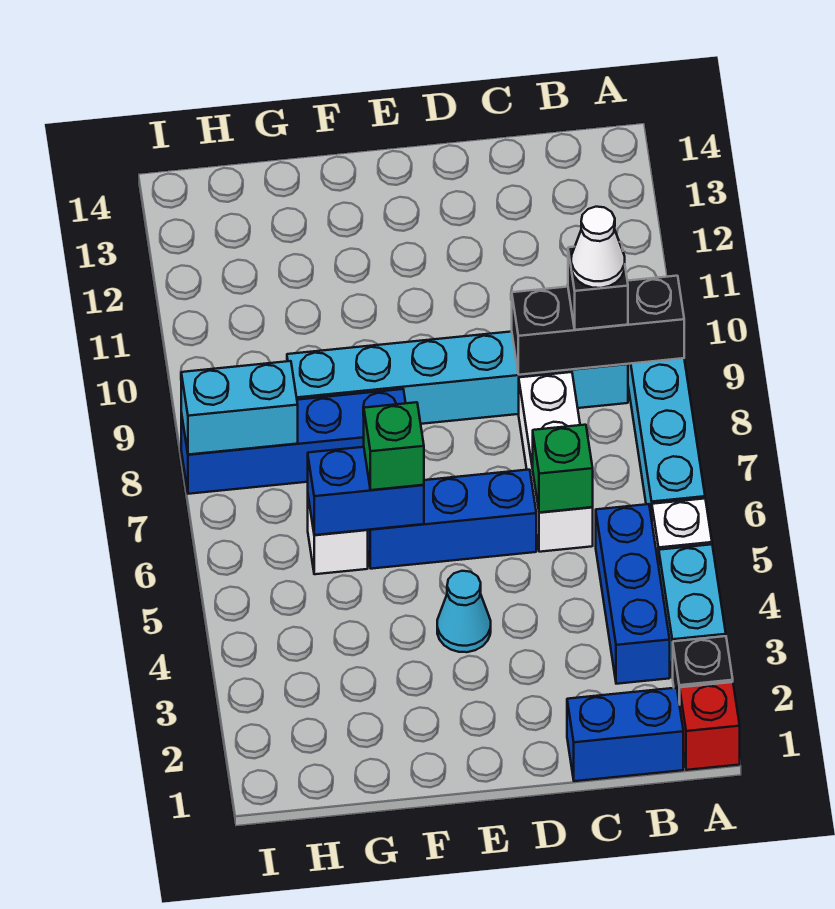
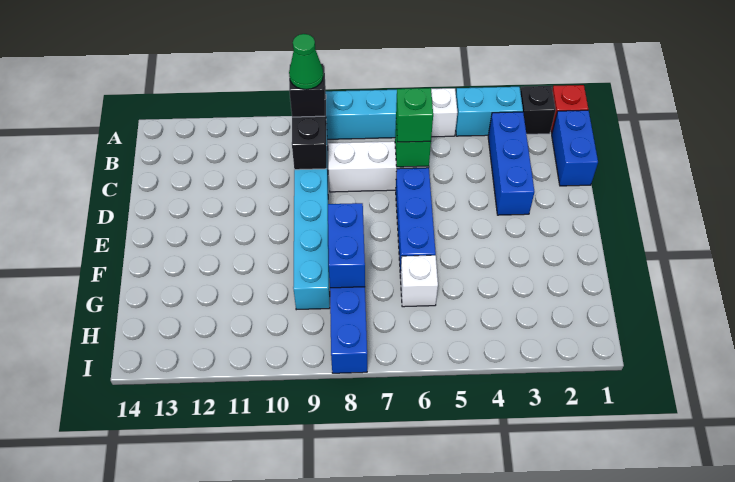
blue 1x3 brick [596,504,670,684] -> blue 1x3 brick turned to [488,112,534,215]
white 1x1 cone [571,207,625,288] -> green 1x1 cone [289,34,323,90]
cyan 1x1 cone [437,571,491,652] -> none
blue 1x2 brick [308,447,424,535] -> blue 1x2 brick moved to [328,203,365,288]
green 1x1 brick [364,402,424,490] -> green 1x1 brick moved to [396,88,433,142]
cyan 1x2 brick [181,361,298,455] -> none

